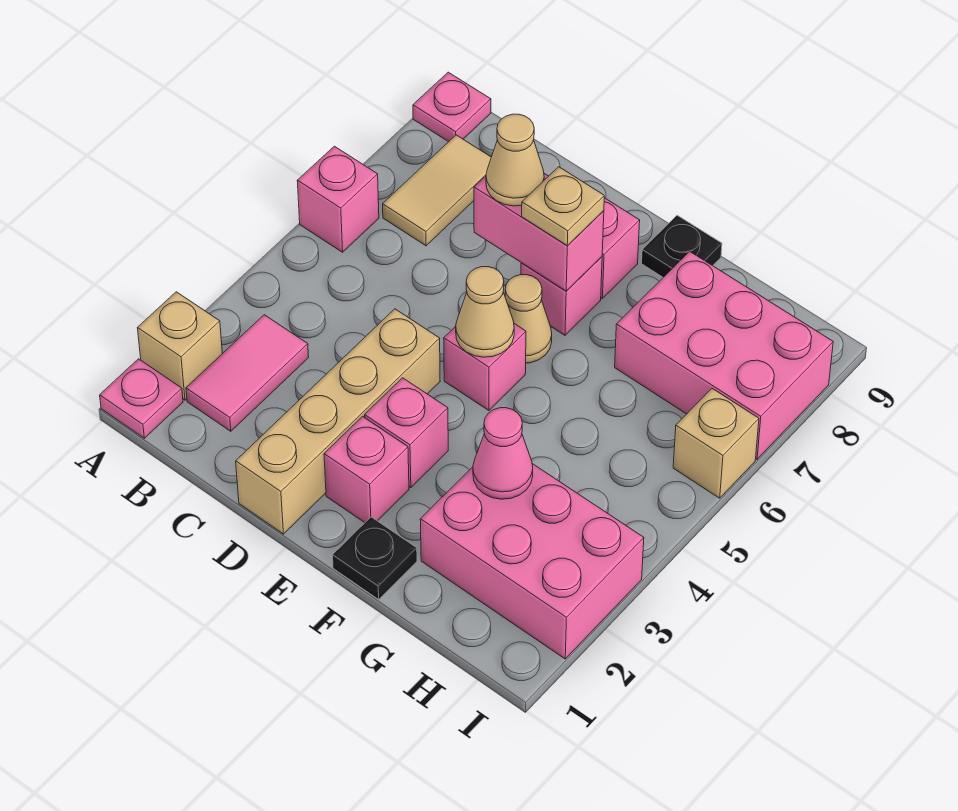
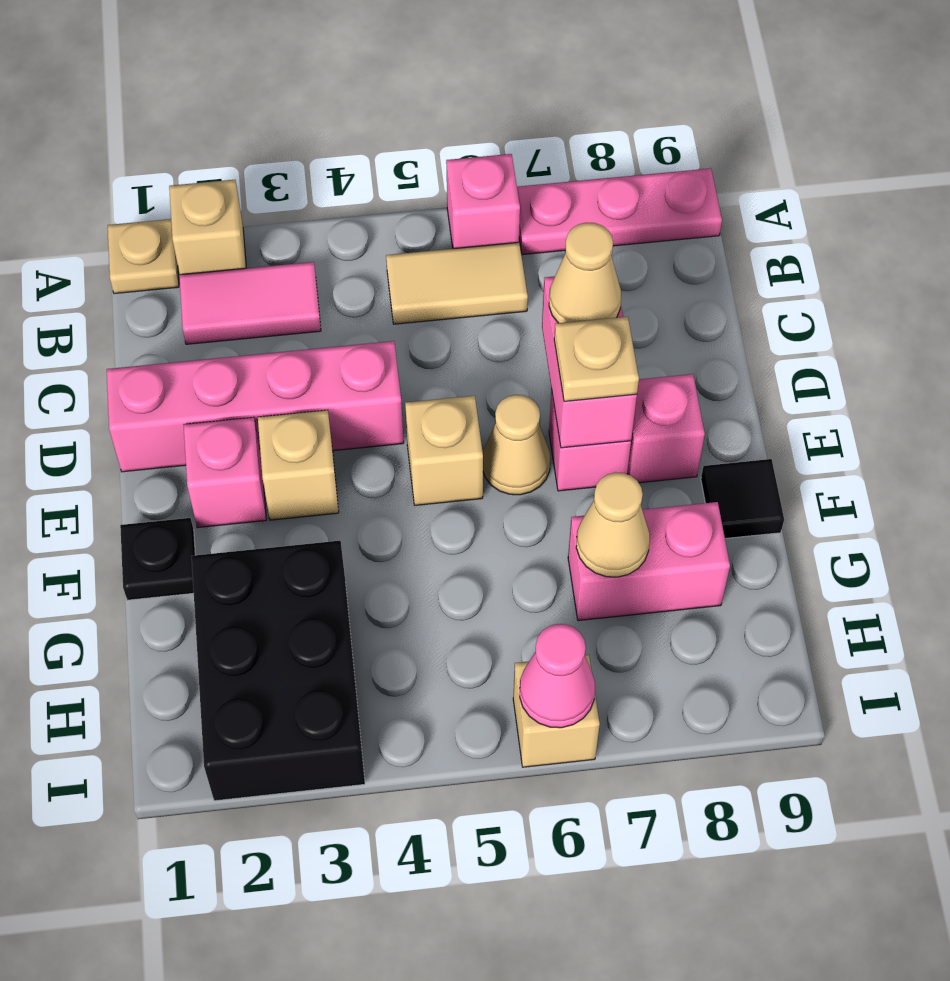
pink 1x1 plate [100,359,183,438] -> tan 1x1 plate [108,219,179,294]
pink 1x1 plate [413,72,491,142] -> pink 1x3 plate [517,168,722,255]
tan 1x2 tile [383,135,491,246] -> tan 1x2 tile moved to [386,242,528,324]
tan 1x4 brick [236,309,440,534] -> pink 1x4 brick [107,341,404,472]
pink 1x1 brick [365,378,448,488] -> tan 1x1 brick [258,410,339,520]
pink 1x1 brick [444,324,526,410] -> tan 1x1 brick [405,396,483,505]
tan 1x1 cone [456,267,514,357] -> tan 1x1 cone moved to [576,472,650,577]
black 1x1 plate [642,215,722,277] -> black 1x1 tile [701,459,784,538]
pink 2x3 brick [420,464,644,659] -> black 2x3 brick [191,541,365,801]
pink 1x1 cone [473,408,533,499] -> pink 1x1 cone moved to [520,624,595,728]
pink 2x3 brick [615,251,833,459] -> pink 1x2 brick [568,502,730,621]

